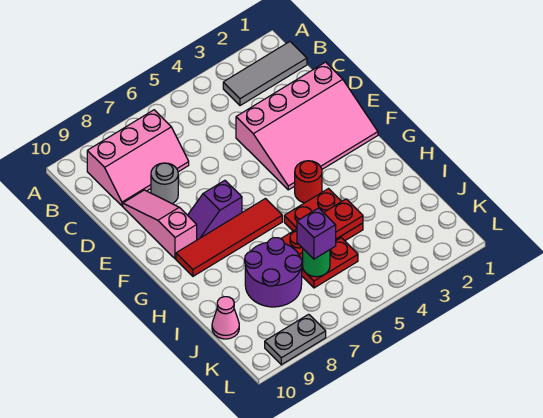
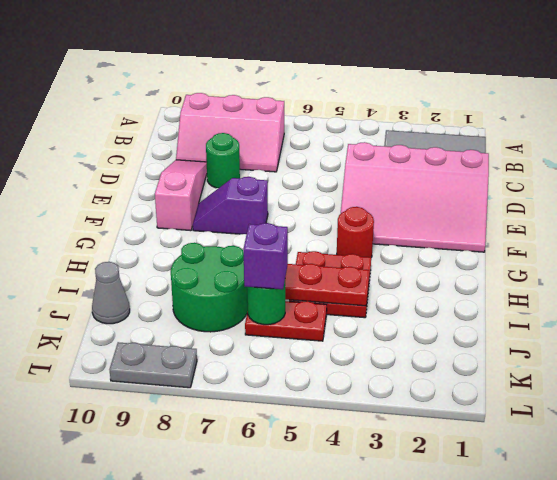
grey 1x1 round brick [151,163,178,204] -> green 1x1 round brick [206,133,240,188]
red 1x4 tile [176,199,282,276] -> none
purple 2x2 round brick [245,238,302,307] -> green 2x2 round brick [171,243,248,332]
pink 1x1 cone [212,297,239,339] -> grey 1x1 cone [92,262,130,324]

